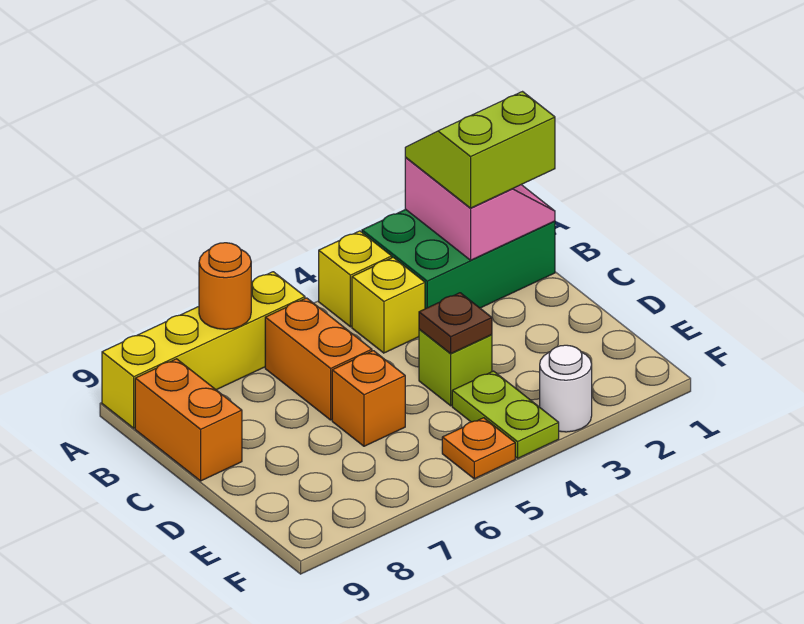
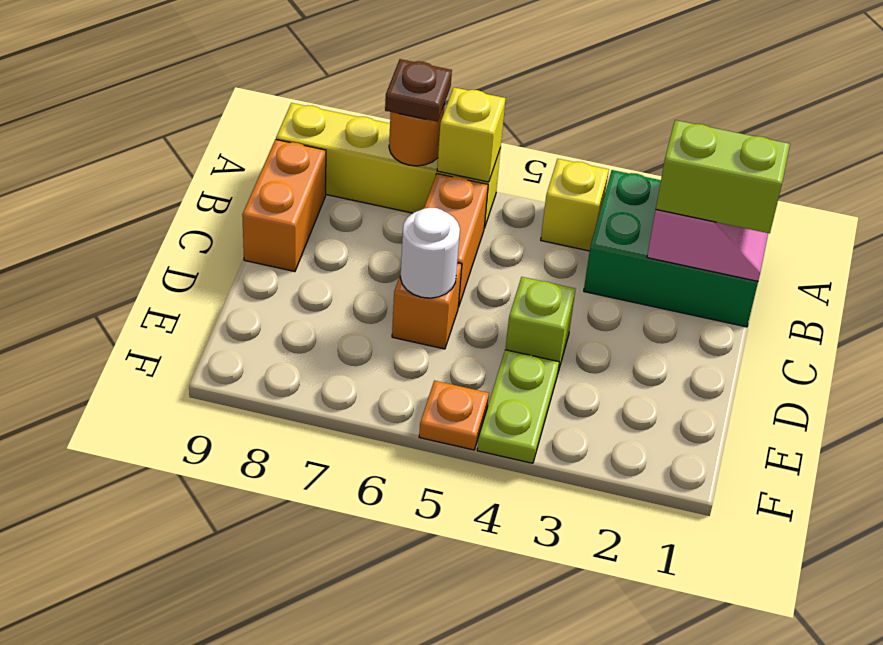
yellow 1x1 brick [352,257,425,353] -> yellow 1x1 brick moved to [437,87,506,182]
brown 1x1 plate [419,293,492,353] -> brown 1x1 plate moved to [385,59,452,122]
white 1x1 round brick [540,345,592,432] -> white 1x1 round brick moved to [400,207,460,298]

